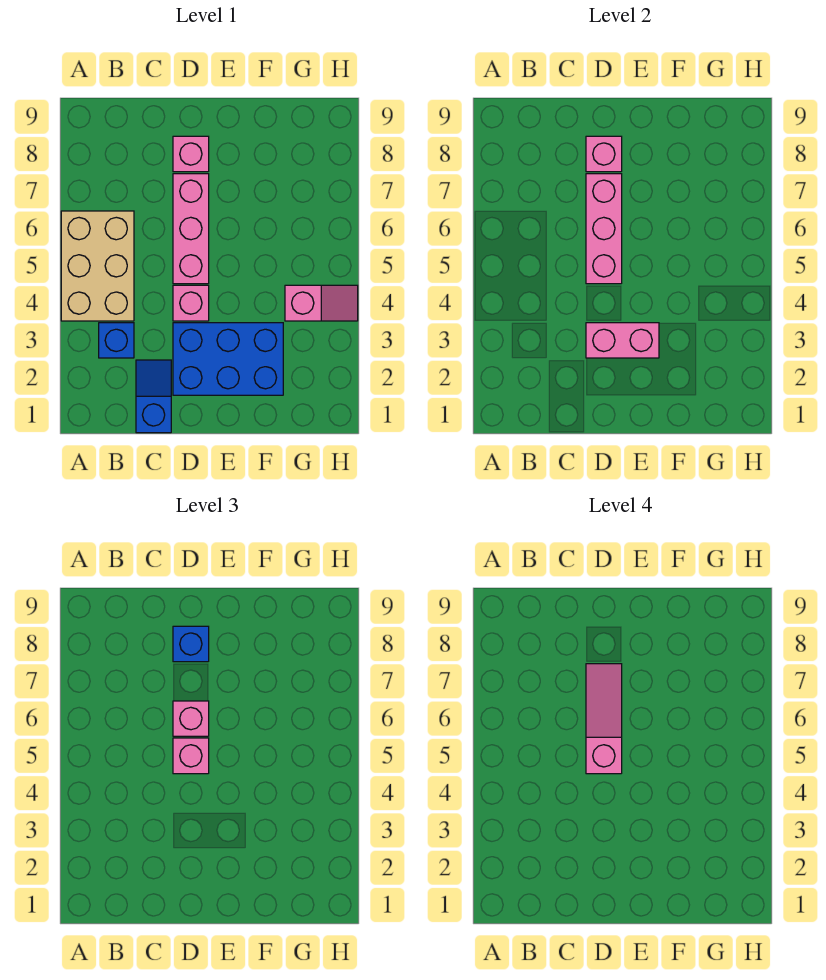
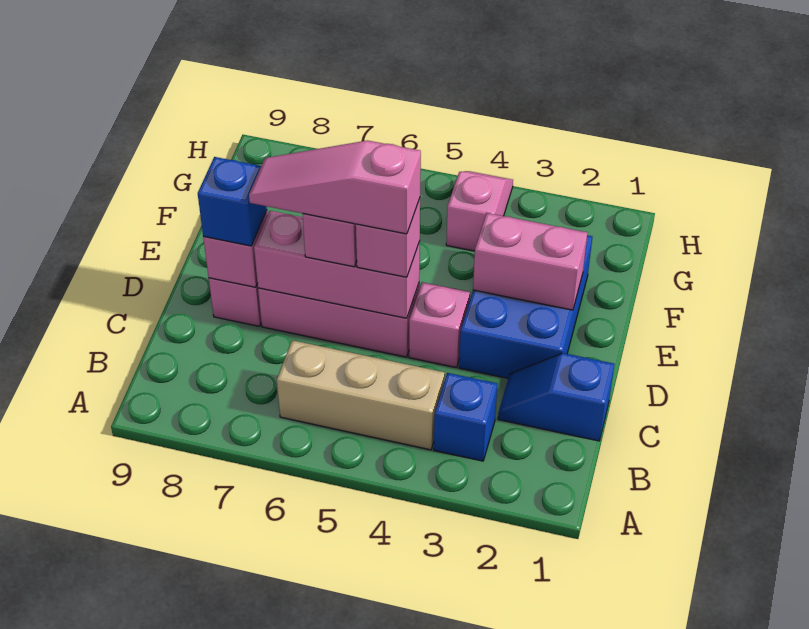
tan 2x3 brick [61,211,134,321] -> tan 1x3 brick [277,340,445,450]
pink 1x2 brick [586,323,659,358] -> pink 1x2 brick turned to [473,213,587,310]

